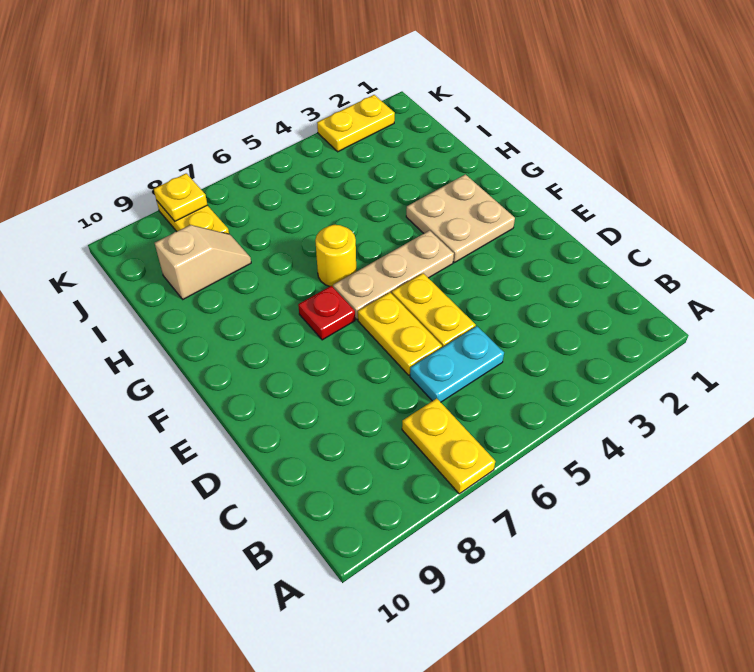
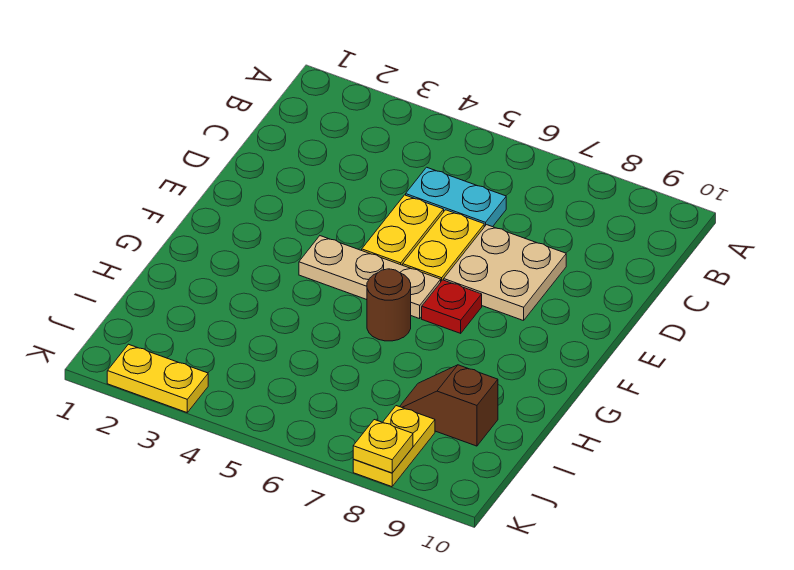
yellow 1x2 plate [402,398,495,494] -> none
tan 2x2 plate [406,174,515,263] -> tan 2x2 plate moved to [444,225,566,321]
yellow 1x1 round brick [315,225,356,287] -> brown 1x1 round brick [367,269,411,341]
tan 1x2 slope [155,225,251,299] -> brown 1x2 slope [400,365,498,446]

